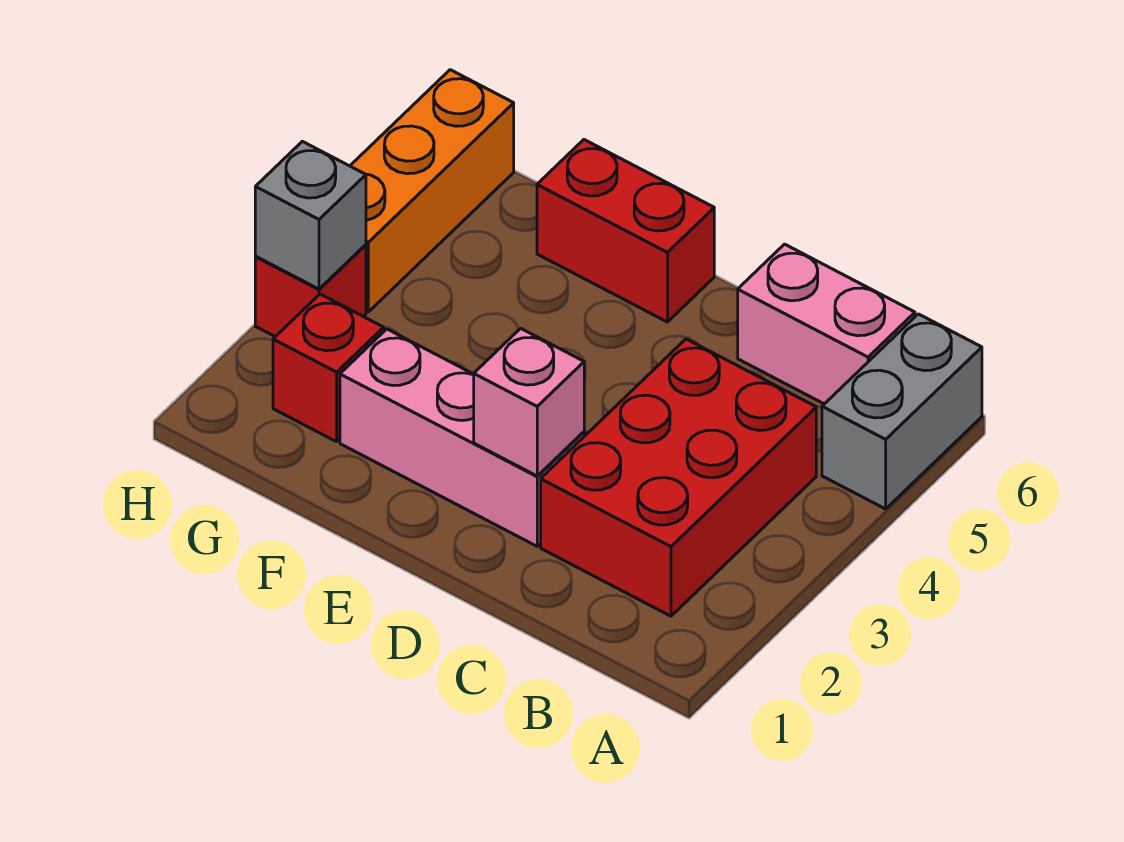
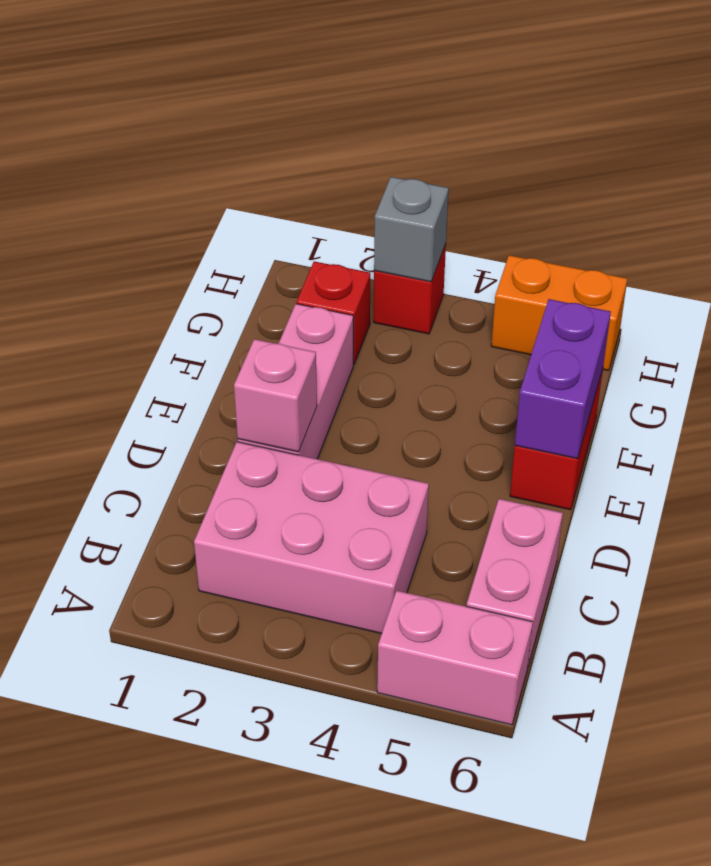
grey 1x2 brick [822,314,982,509] -> pink 1x2 brick [377,591,533,725]
red 2x3 brick [541,339,816,616] -> pink 2x3 brick [194,442,429,634]
none -> purple 1x2 brick [515,299,611,459]
orange 1x3 brick [350,70,514,312] -> orange 1x2 brick [491,255,627,371]

